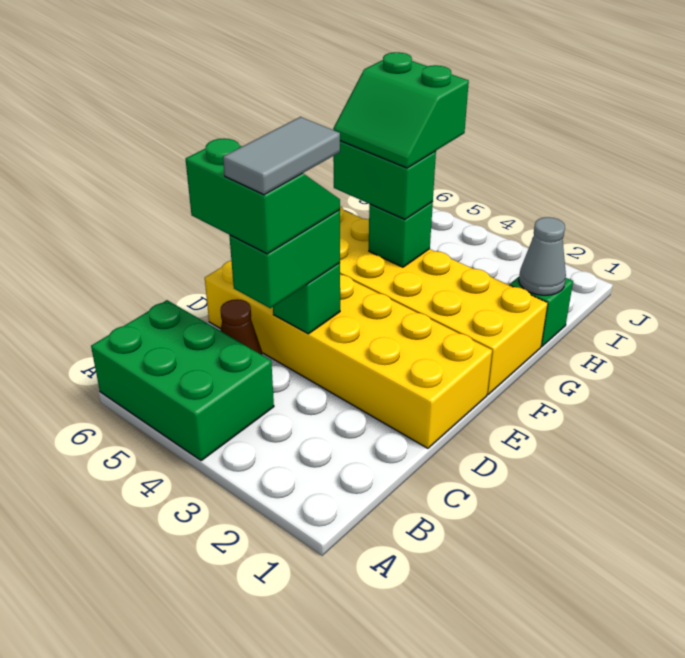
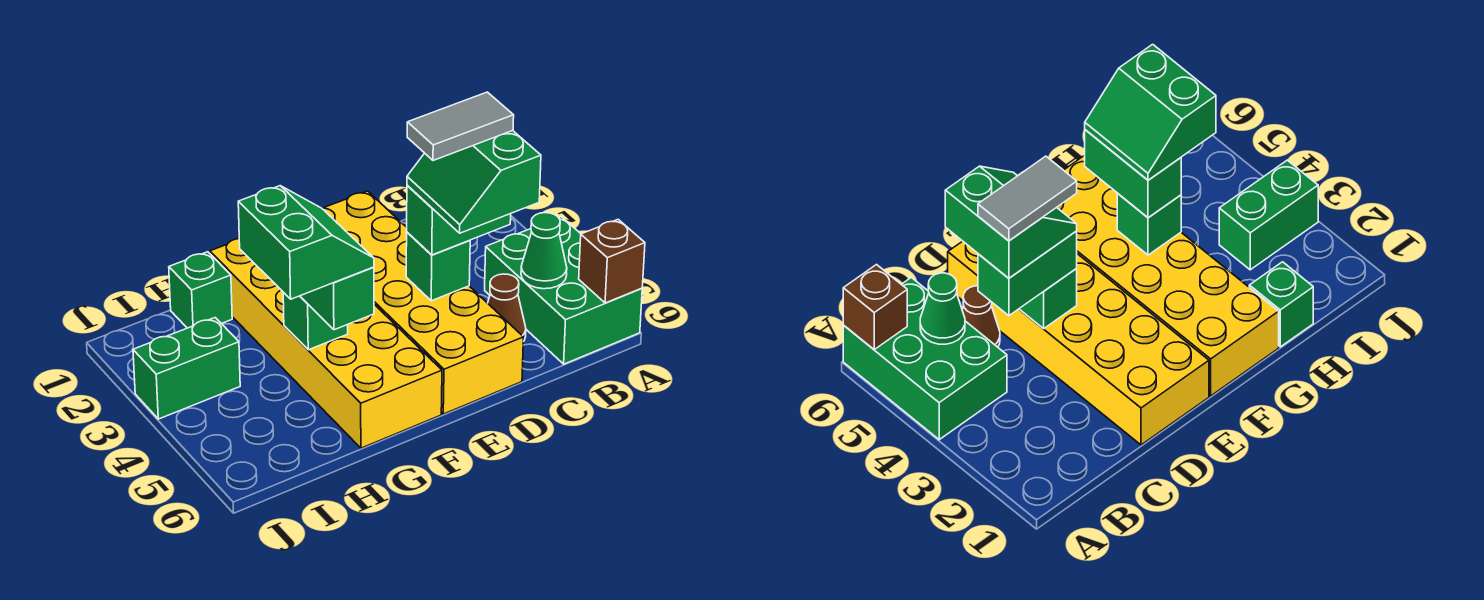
none -> brown 1x1 brick [579,220,645,303]
none -> green 1x1 cone [521,213,567,289]
grey 1x1 cone [519,217,566,295] -> none
none -> green 1x2 brick [133,318,240,419]

